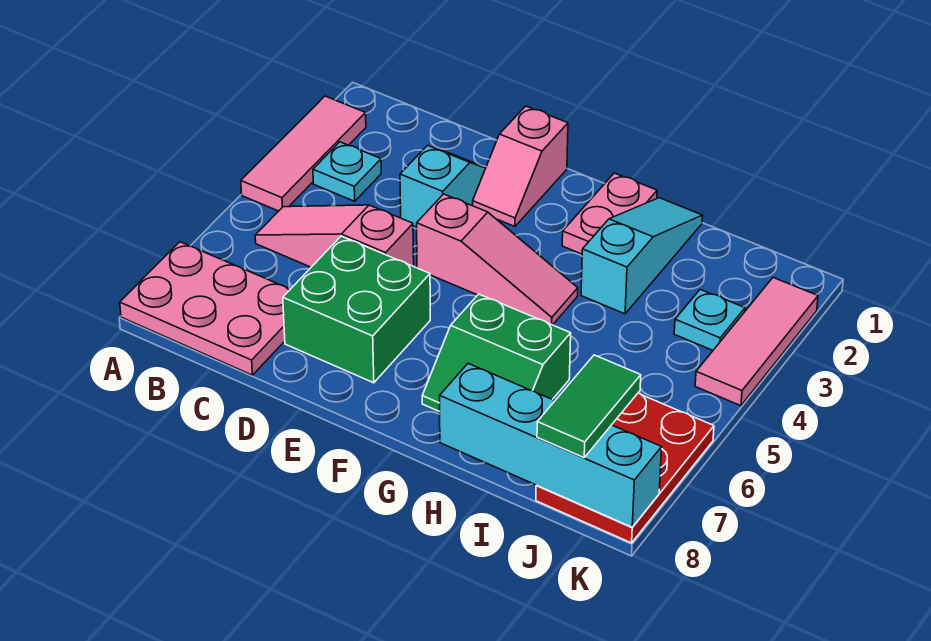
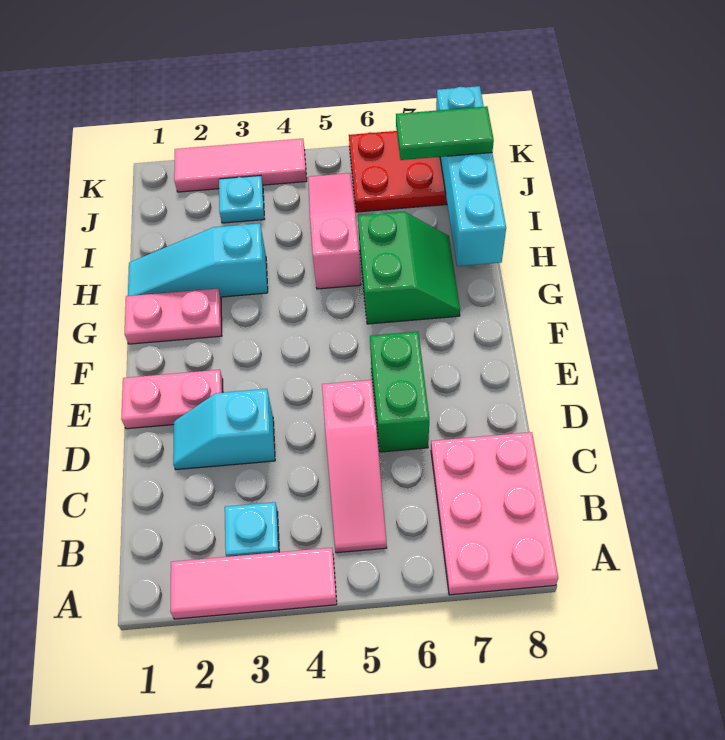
green 2x2 brick [283,236,430,383] -> green 1x2 brick [370,332,429,452]
pink 1x2 slope [473,106,568,226] -> pink 1x2 plate [121,370,223,429]
pink 1x3 slope [417,194,578,325] -> pink 1x3 slope moved to [308,173,361,289]

